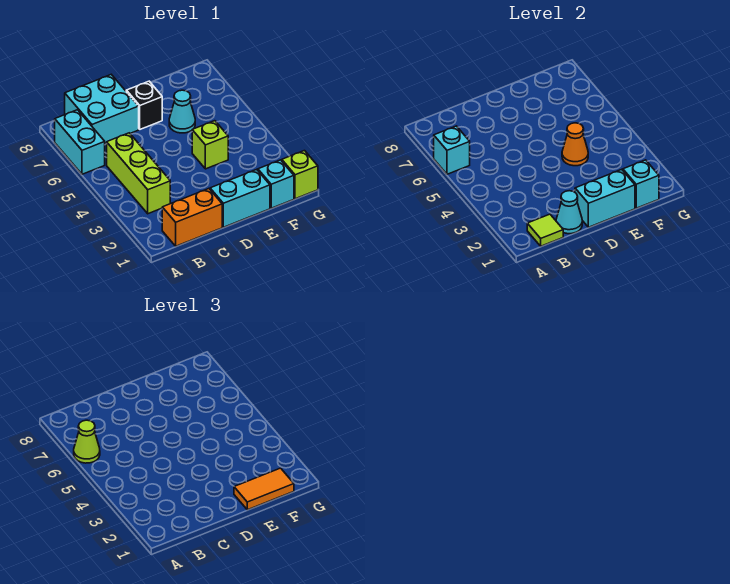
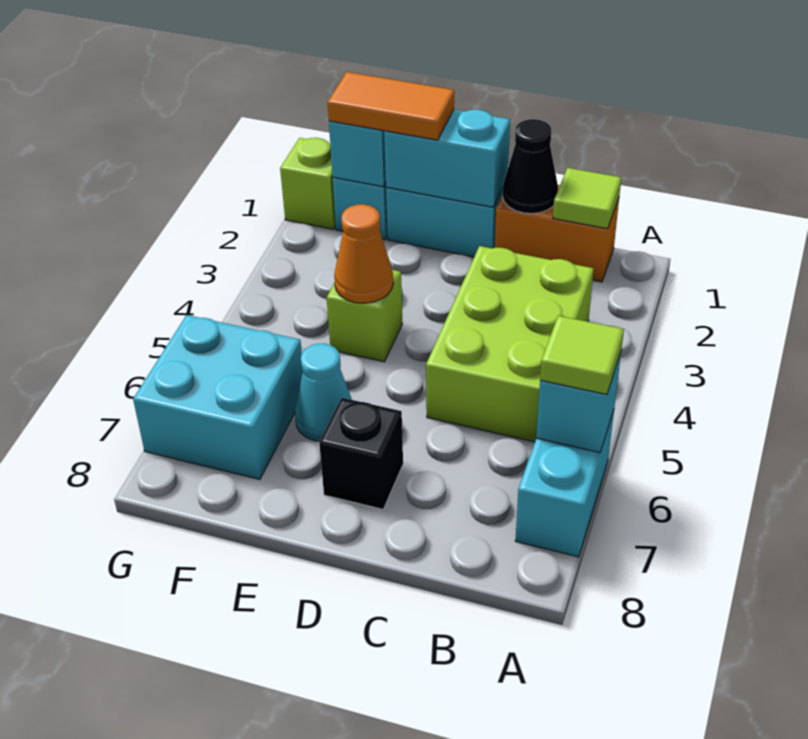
lime 1x1 cone [74,420,100,463] -> lime 1x1 tile [540,316,624,395]
lime 1x3 brick [107,133,170,214] -> lime 2x3 brick [426,246,594,442]
cyan 2x2 brick [65,75,139,143] -> cyan 2x2 brick moved to [133,315,303,479]
cyan 1x1 cone [556,191,582,234] -> black 1x1 cone [503,119,558,214]

